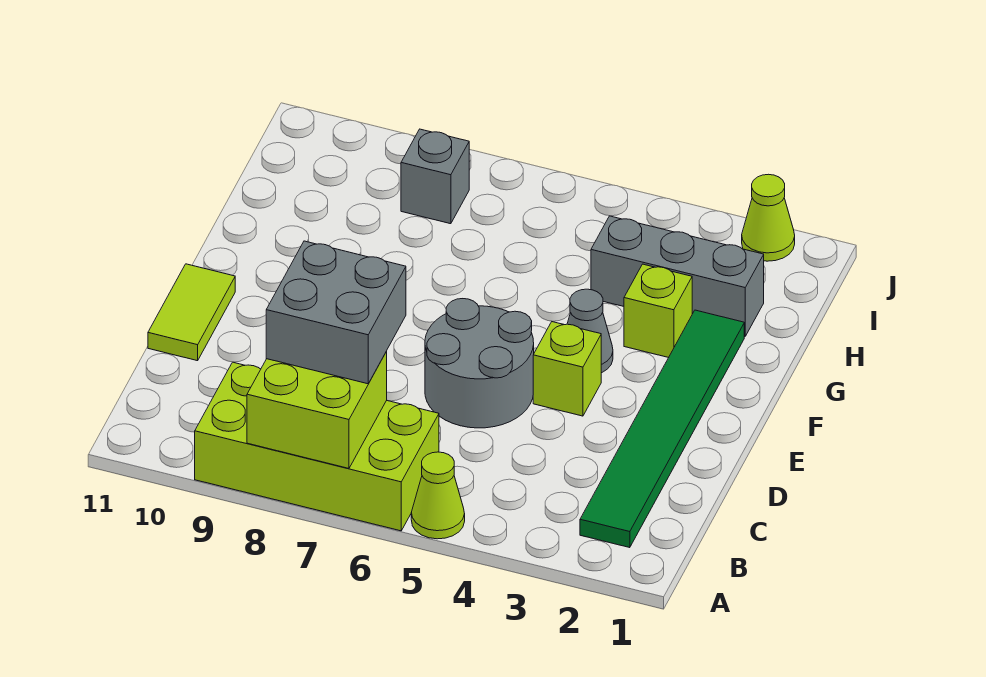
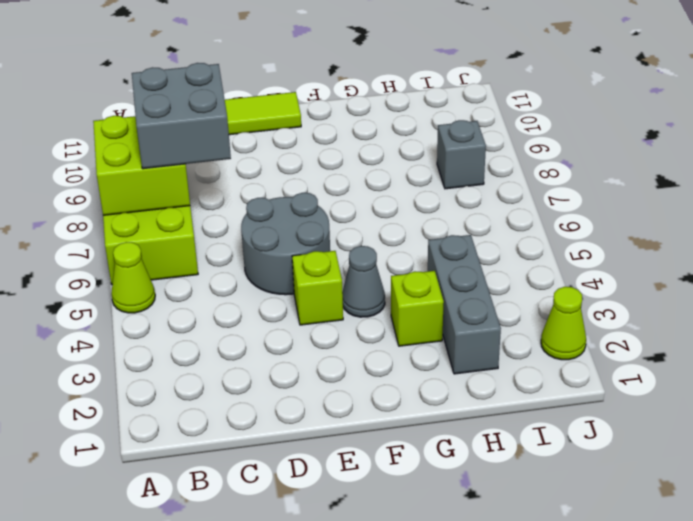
green 1x6 tile [580,310,744,548] -> none

